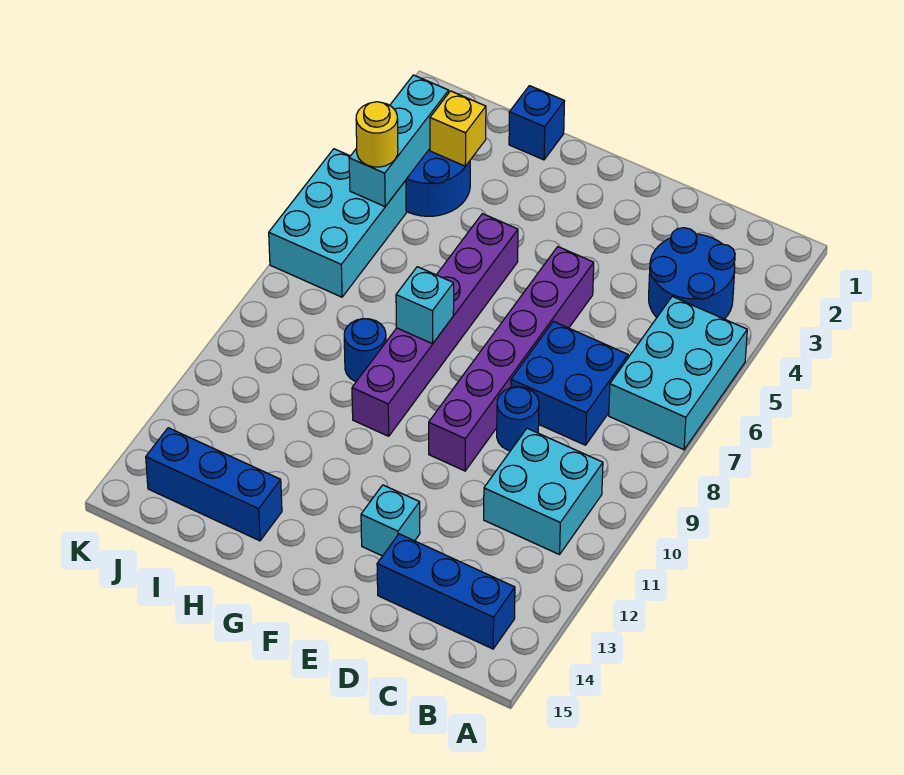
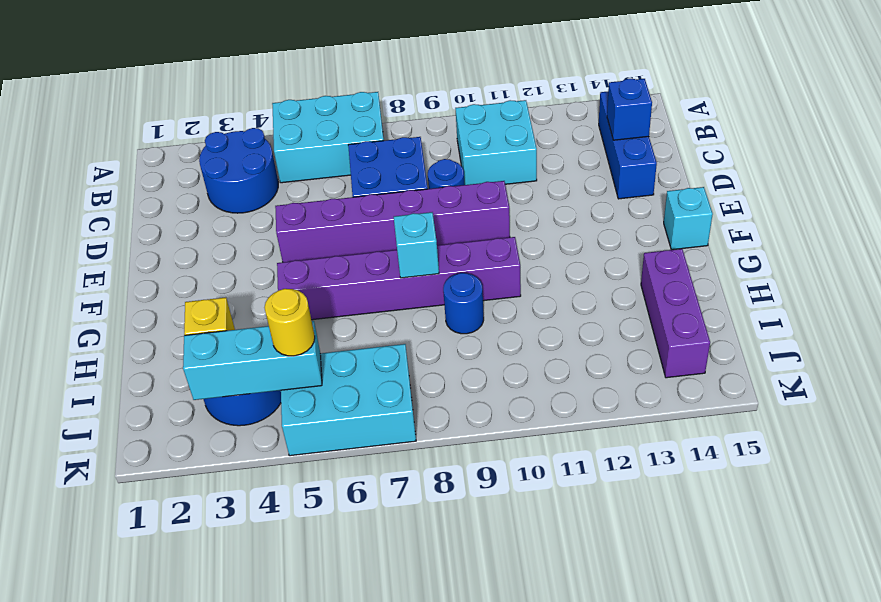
cyan 1x1 brick [361,485,420,556] -> cyan 1x1 brick moved to [664,187,713,250]
blue 1x1 brick [509,86,565,160] -> blue 1x1 brick moved to [607,79,652,140]
blue 1x3 brick [146,428,282,541] -> purple 1x3 brick [641,249,710,378]

